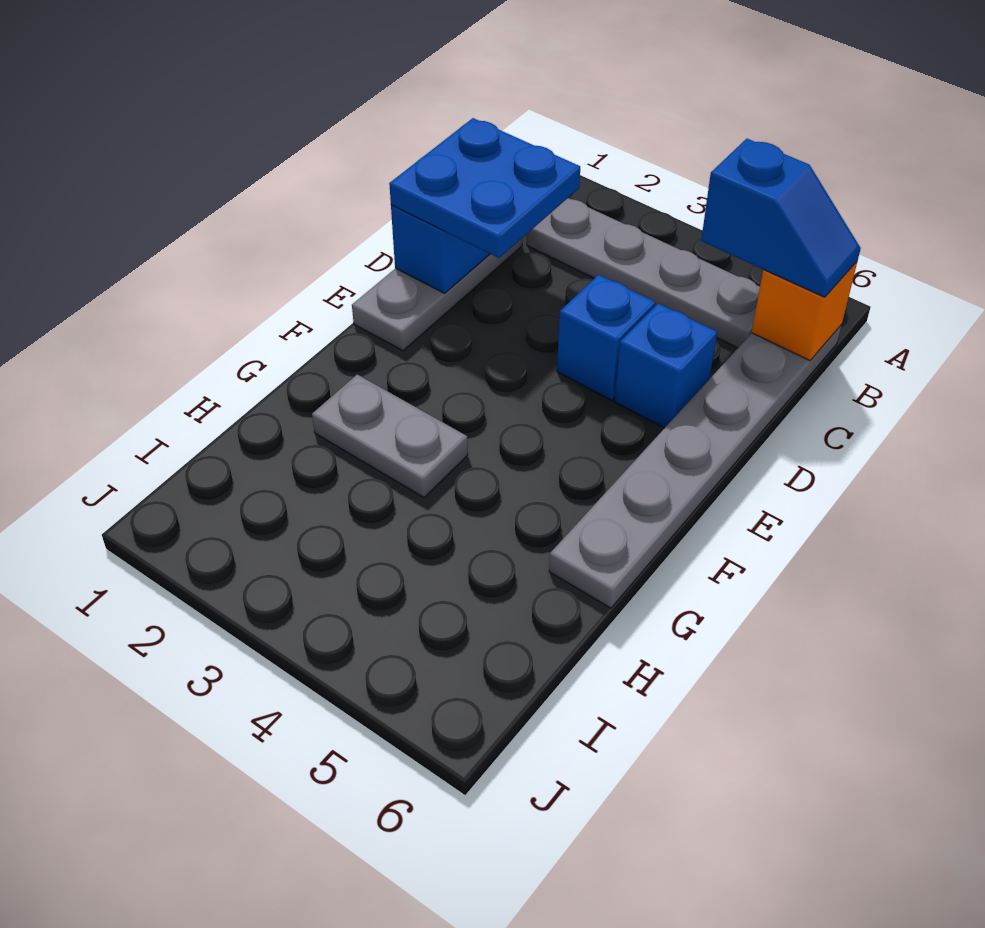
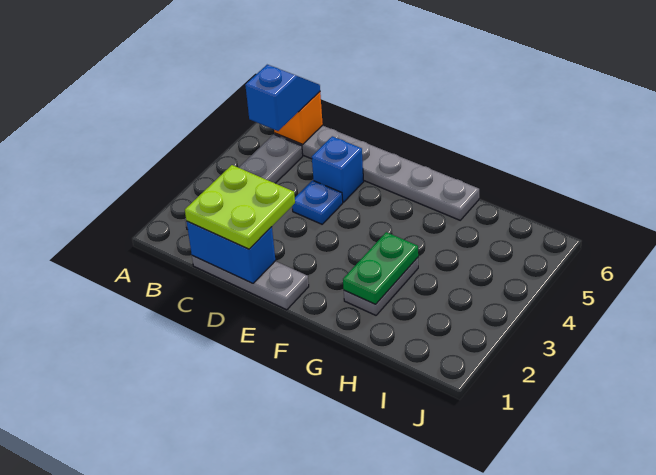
blue 2x2 plate [389,118,580,258] -> lime 2x2 plate [185,165,295,249]
blue 1x1 brick [557,275,655,400] -> blue 1x1 plate [292,180,343,224]
none -> green 1x2 plate [343,232,418,304]

